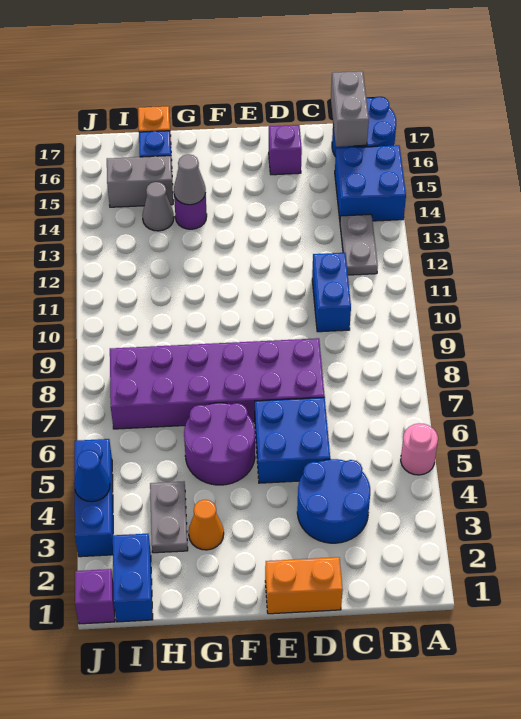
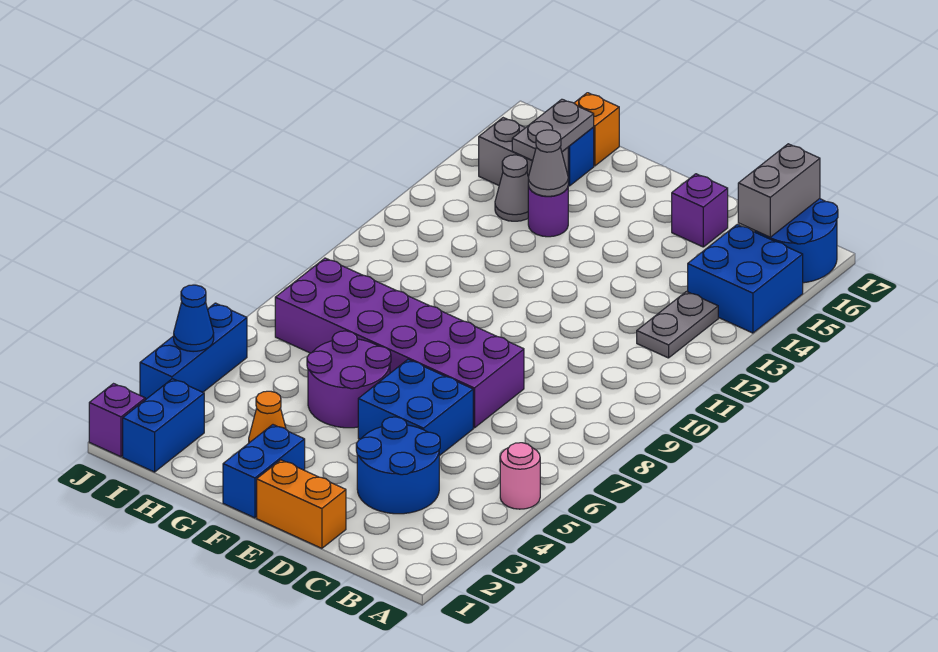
blue 1x2 brick [312,253,351,332] -> blue 1x2 brick moved to [223,425,305,518]
grey 1x2 plate [150,481,188,553] -> grey 1x2 plate moved to [512,99,594,161]

